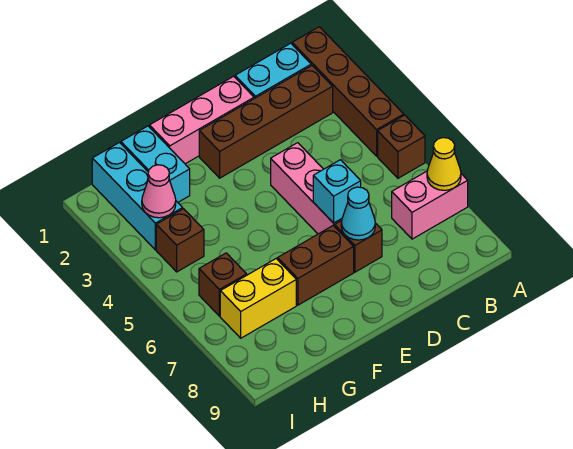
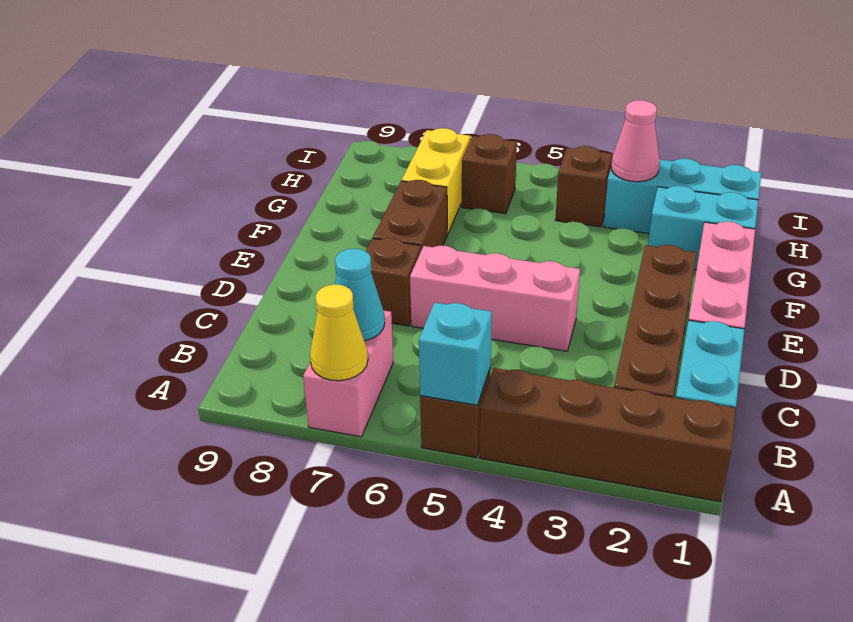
cyan 1x1 brick [313,160,361,223] -> cyan 1x1 brick moved to [419,302,492,405]
cyan 1x1 cone [341,187,375,240] -> cyan 1x1 cone moved to [335,249,385,341]

